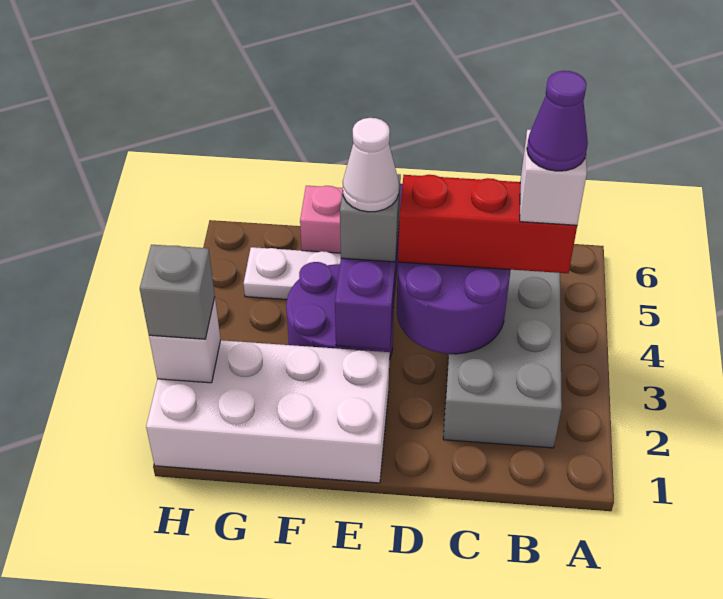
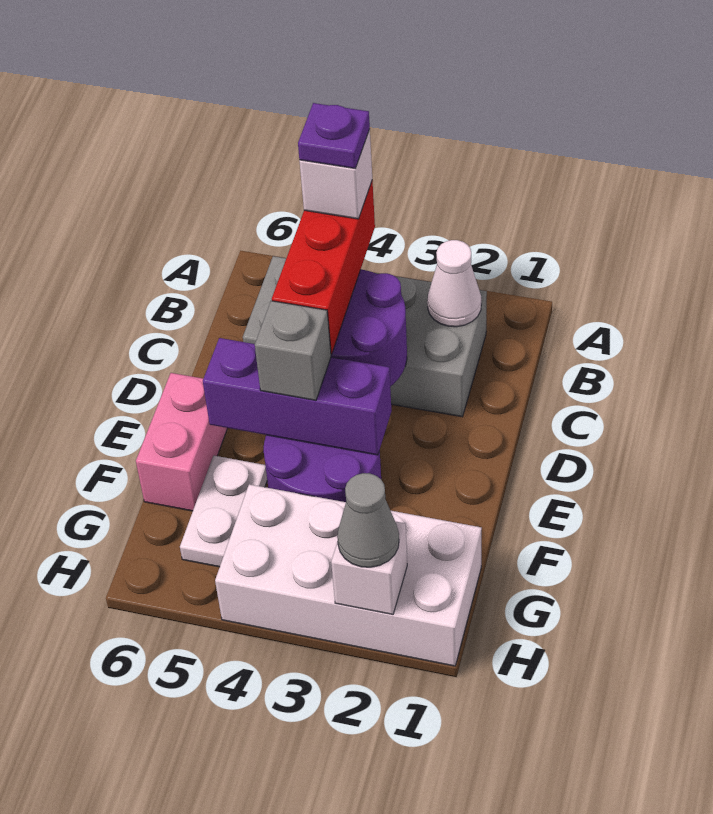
purple 1x1 cone [527,71,588,171] -> purple 1x1 plate [298,103,370,169]
white 2x4 brick [146,340,390,483] -> white 2x4 brick turned to [215,484,482,666]
white 1x1 cone [343,118,399,212] -> white 1x1 cone moved to [427,240,481,327]
grey 1x1 brick [140,245,215,339] -> grey 1x1 cone [337,473,399,567]

